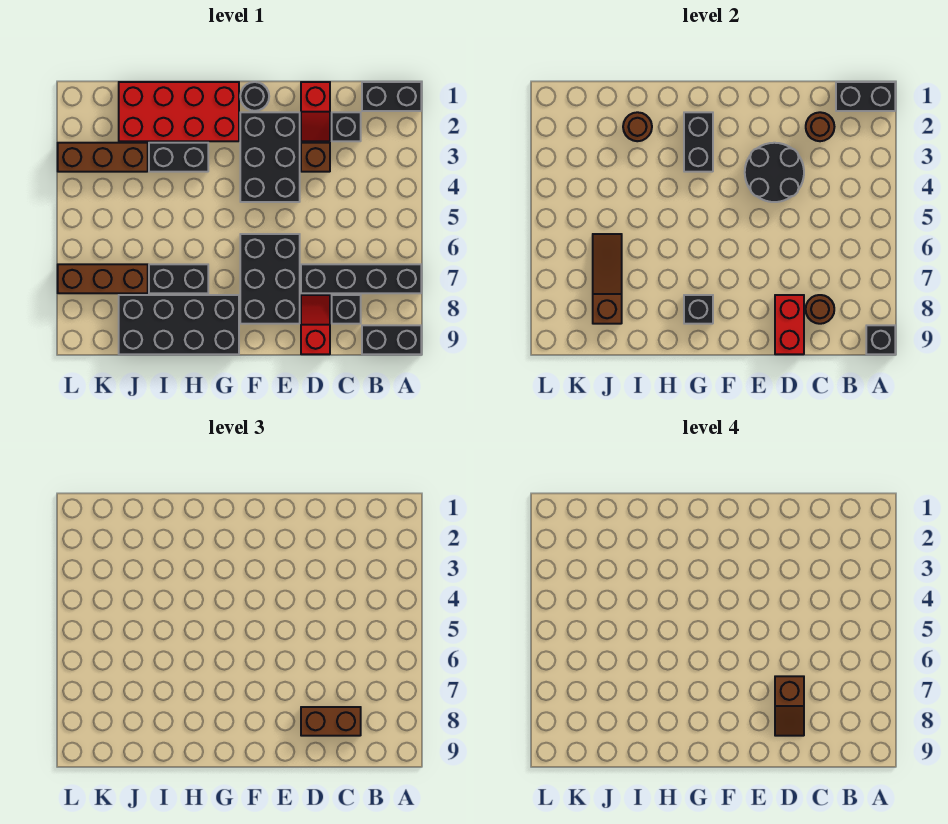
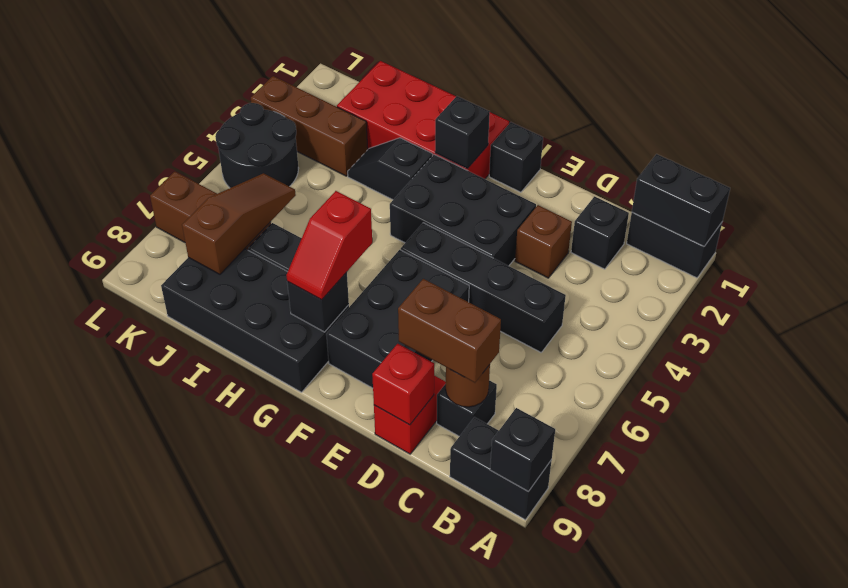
black 1x4 brick [301,264,421,293] -> black 1x4 brick moved to [401,223,566,352]
brown 1x1 round brick [806,112,834,141] -> none
red 1x2 slope [301,82,330,141] -> red 1x2 slope moved to [286,191,372,300]
black 2x2 round brick [745,143,804,202] -> black 2x2 round brick moved to [215,103,299,188]
brown 1x2 slope [775,676,804,736] -> none
red 1x2 brick [775,295,804,354] -> red 1x1 brick [372,344,434,425]
black 2x3 brick [240,112,300,202] -> black 2x3 brick turned to [390,155,536,266]
black 1x1 round brick [240,82,269,111] -> black 1x1 brick [489,122,543,192]
black 1x2 brick [684,112,713,172] -> black 1x1 brick [435,96,490,169]
black 1x2 brick [149,143,208,172] -> black 1x2 slope [348,138,433,200]
brown 1x1 round brick [623,112,652,141] -> none

